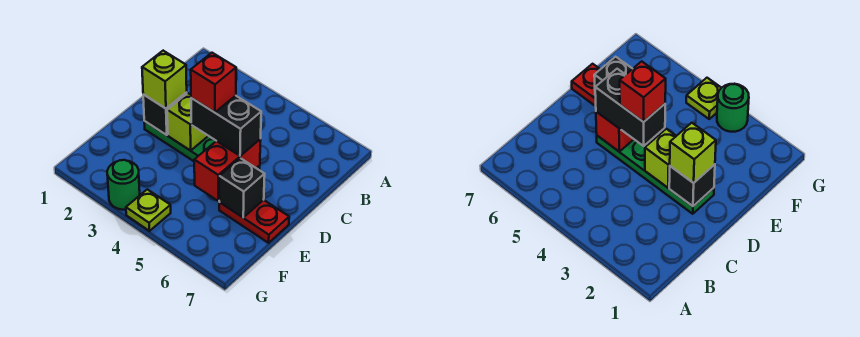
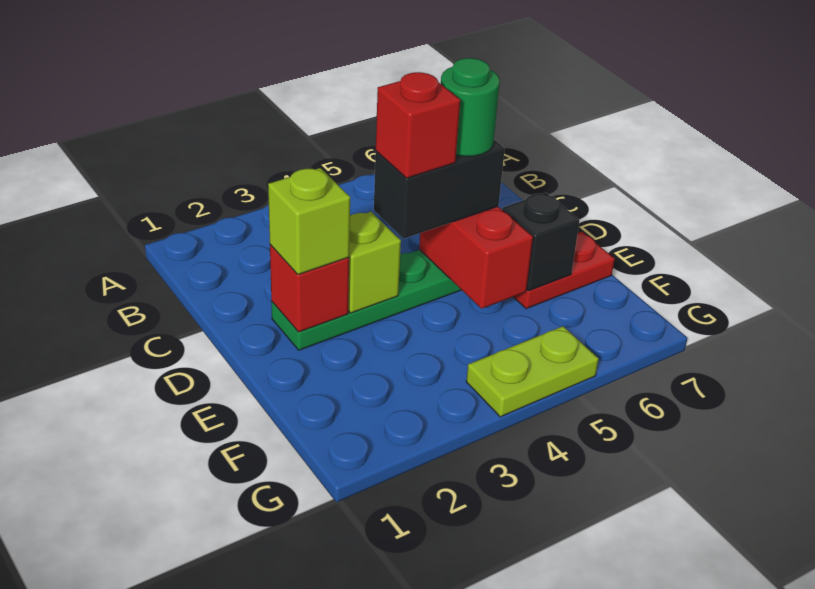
black 1x1 brick [143,93,187,135] -> red 1x1 brick [270,245,349,332]
green 1x1 round brick [107,160,140,210] -> green 1x1 round brick moved to [441,58,500,156]
lime 1x1 plate [126,189,171,231] -> lime 1x2 plate [466,326,599,417]

